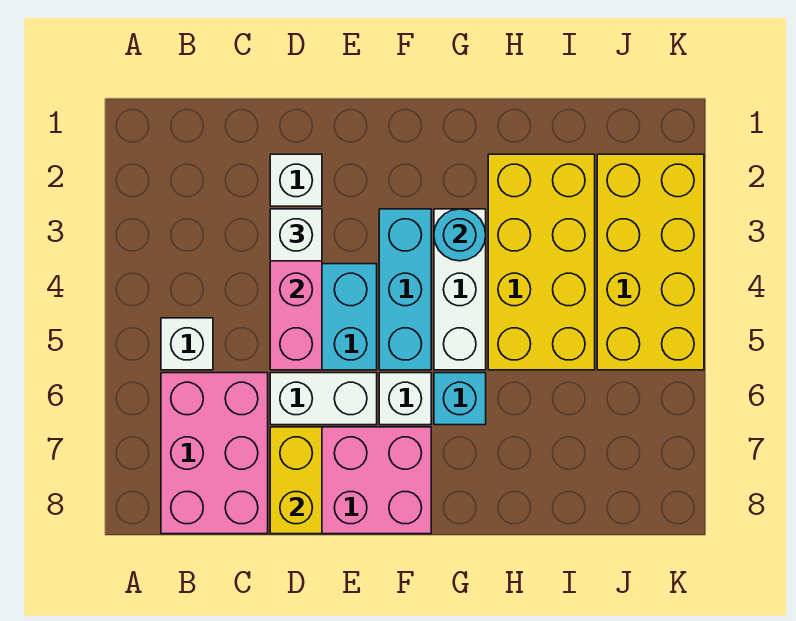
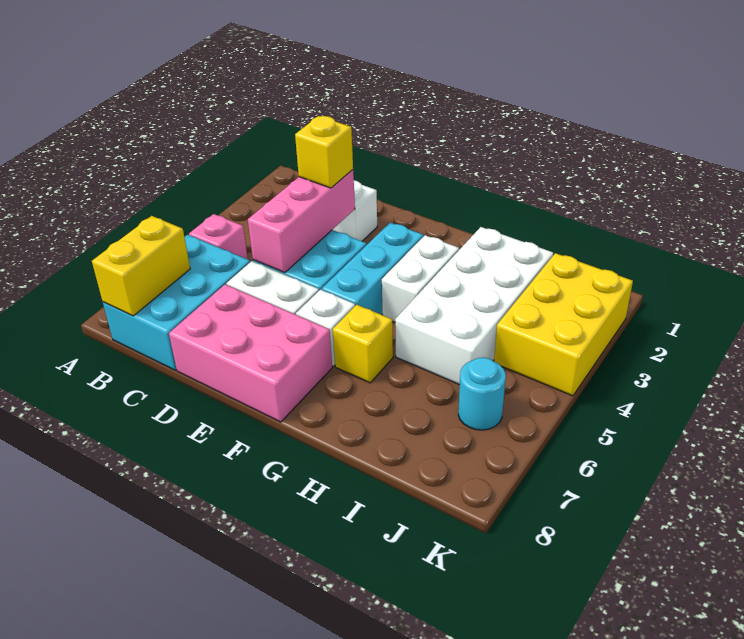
white 1x1 brick [161,318,213,370] -> pink 1x1 brick [189,214,248,259]
pink 2x3 brick [161,373,268,534] -> cyan 2x3 brick [103,235,250,370]
white 1x1 brick [270,209,322,261] -> yellow 1x1 brick [295,116,353,188]
yellow 1x2 brick [270,427,322,534] -> yellow 1x2 brick moved to [92,216,190,316]
white 1x3 brick [434,209,486,370] -> white 1x2 brick [382,235,459,322]
cyan 1x1 round brick [434,209,486,261] -> cyan 1x1 round brick moved to [458,358,506,430]
cyan 1x1 brick [434,373,486,425] -> yellow 1x1 brick [333,305,393,383]
yellow 2x4 brick [488,154,595,370] -> white 2x4 brick [395,227,553,385]
yellow 2x4 brick [597,154,704,370] -> yellow 2x3 brick [494,253,633,396]

